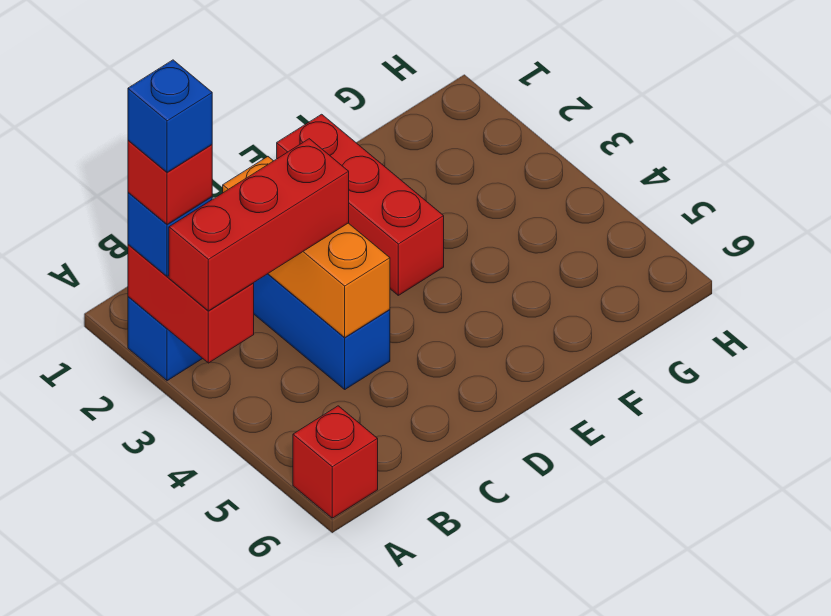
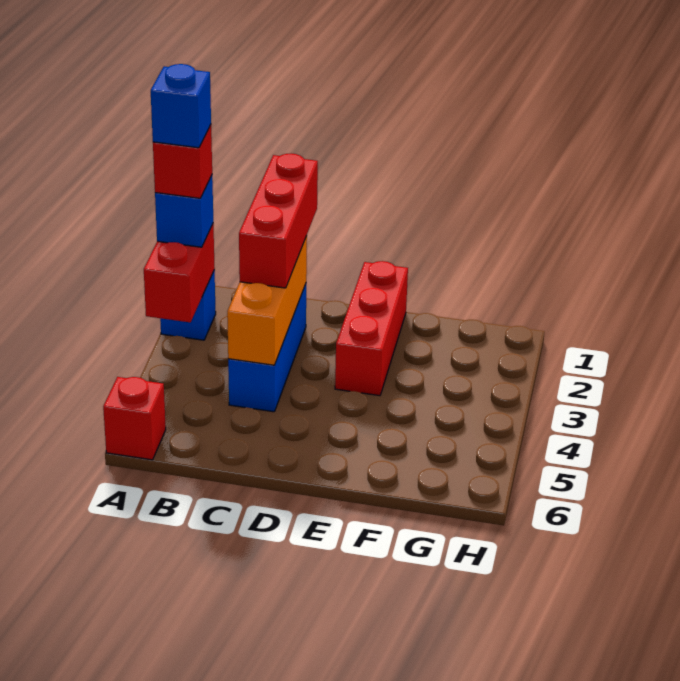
red 1x3 brick [169,139,349,311] -> red 1x3 brick turned to [239,154,318,288]

